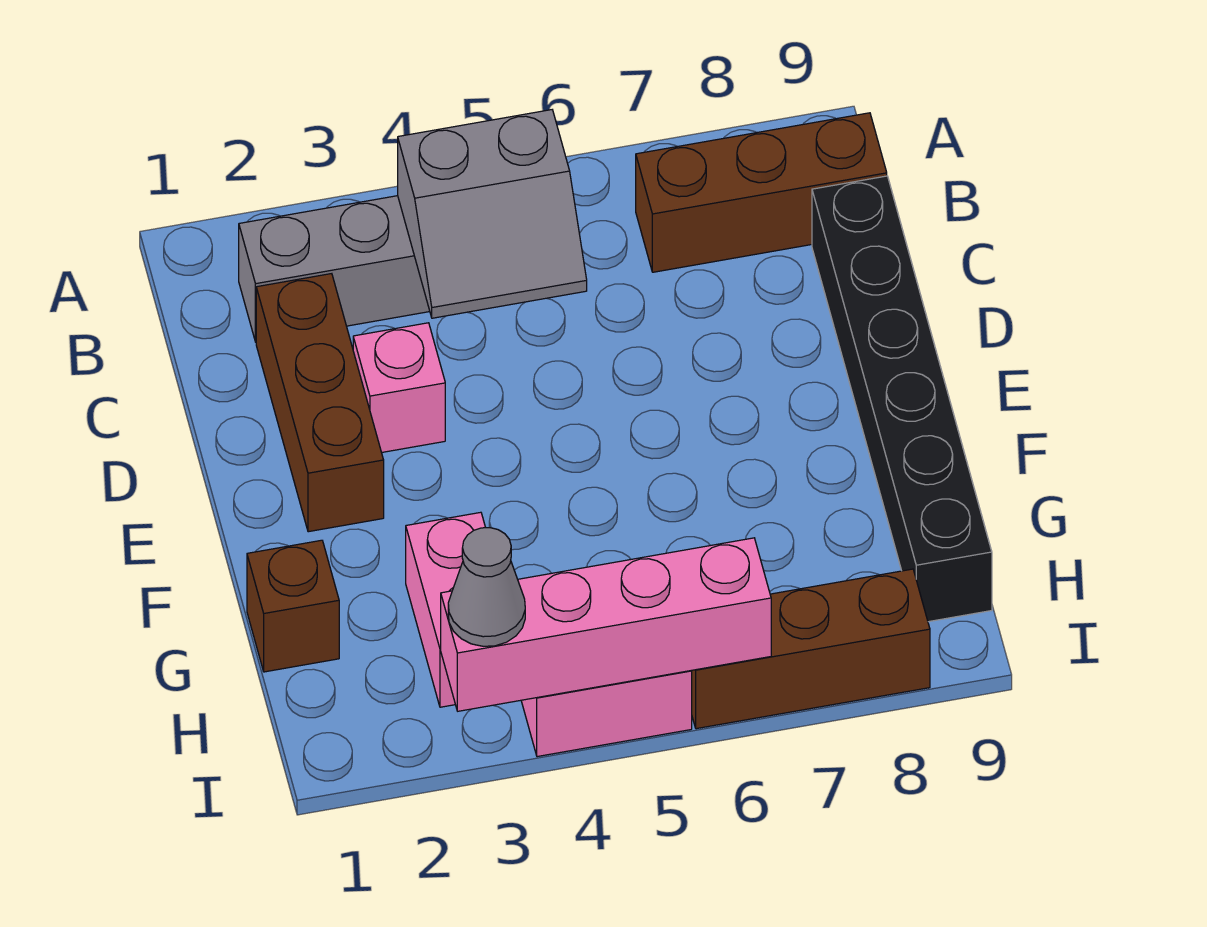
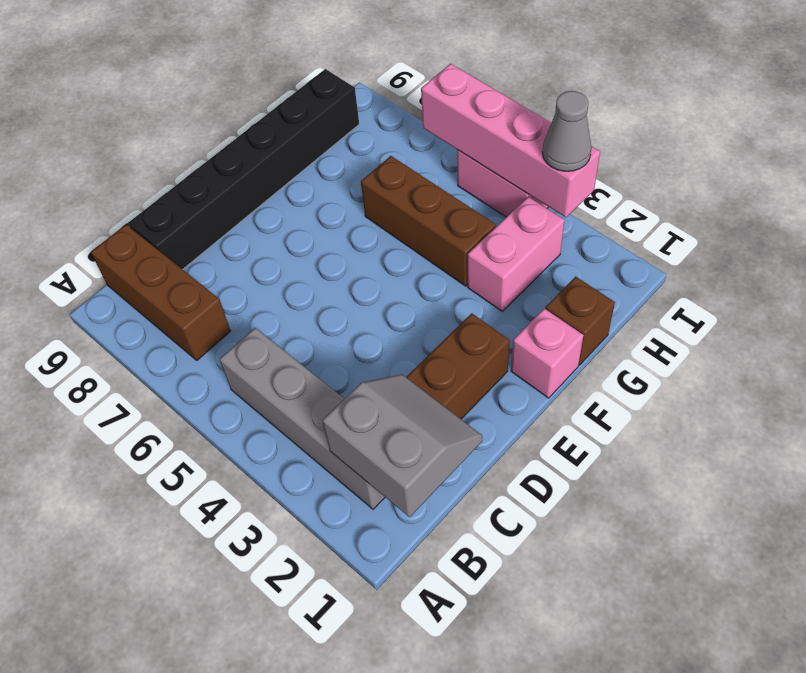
grey 2x2 slope [398,110,587,318] -> grey 2x2 slope moved to [322,374,482,517]
pink 1x1 brick [353,323,445,453] -> pink 1x1 brick moved to [511,308,584,398]
brown 1x3 brick [692,569,930,729] -> brown 1x3 brick moved to [361,156,496,286]

